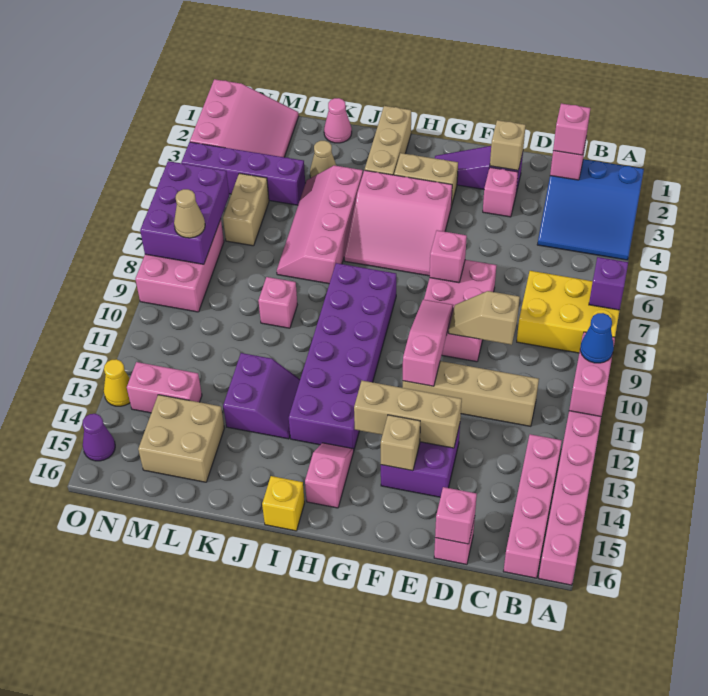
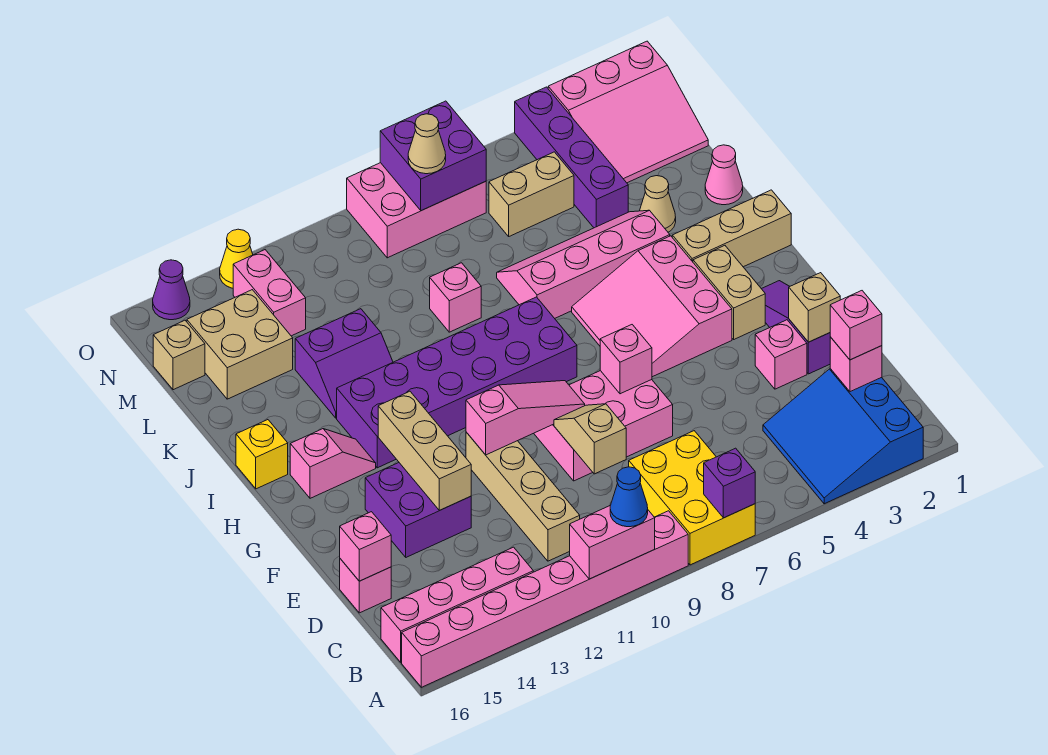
tan 1x1 brick [381,415,420,471] -> tan 1x1 brick moved to [153,320,205,390]
purple 2x3 brick [140,161,229,264] -> purple 2x2 brick [380,101,486,211]

